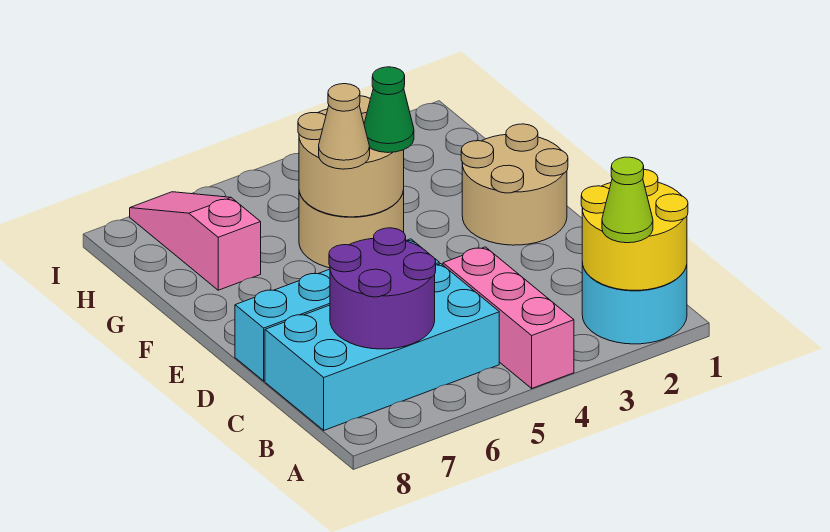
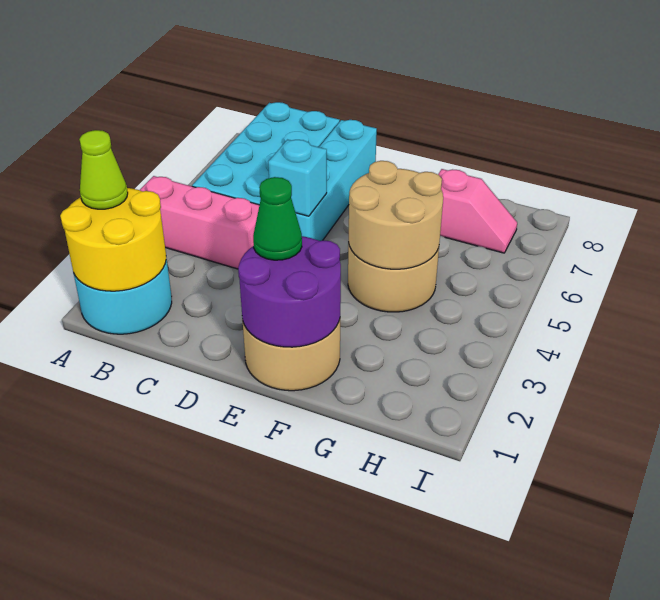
purple 2x2 round brick [329,228,436,349] -> purple 2x2 round brick moved to [238,236,341,347]
none -> cyan 1x1 brick [268,140,327,216]
green 1x1 cone [364,67,414,153] -> green 1x1 cone moved to [253,177,302,260]
tan 1x1 cone [319,84,370,169] -> none
pink 1x3 slope [130,192,261,290] -> pink 1x2 slope [438,169,517,253]

